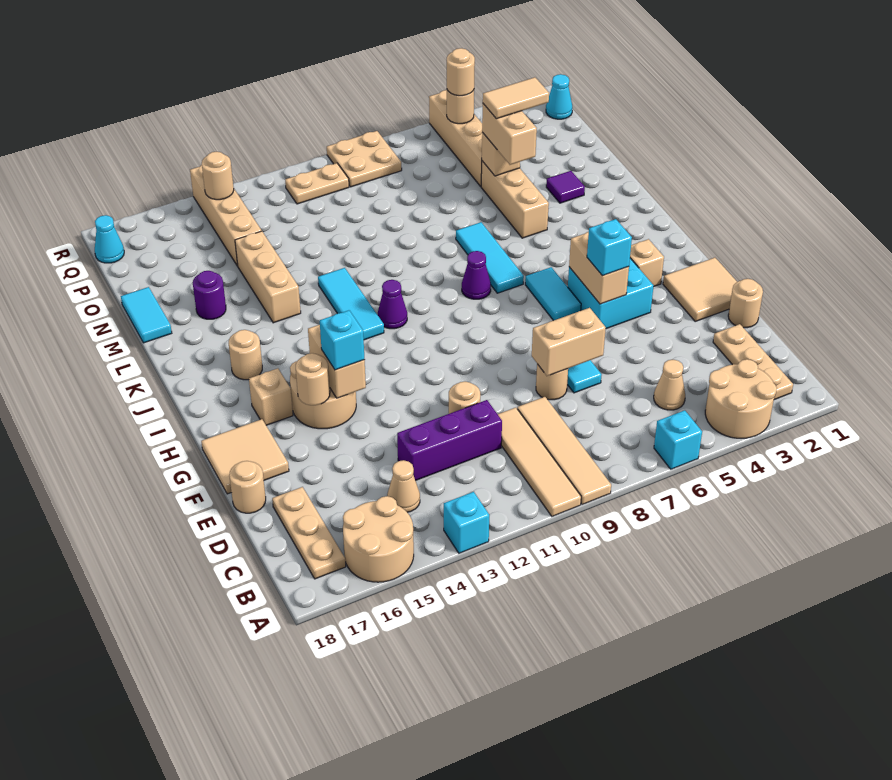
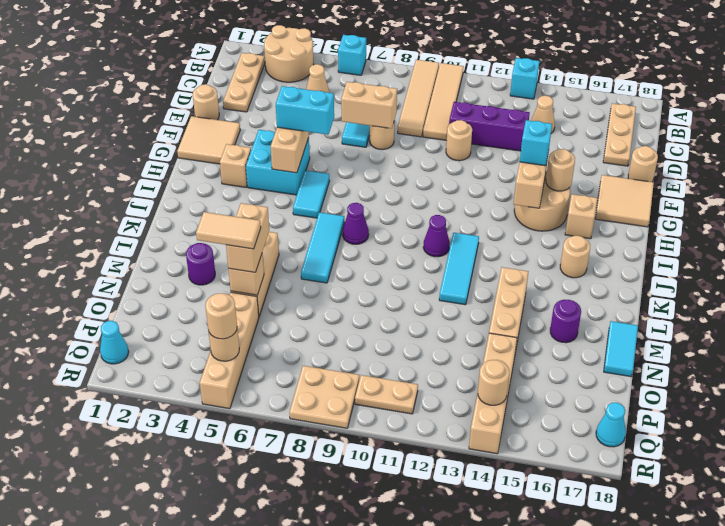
tan 2x2 round brick [343,496,414,582] -> none
cyan 1x1 brick [587,219,632,276] -> cyan 1x2 brick [276,86,334,135]
purple 1x1 tile [546,171,585,203] -> purple 1x1 round brick [186,243,215,285]

